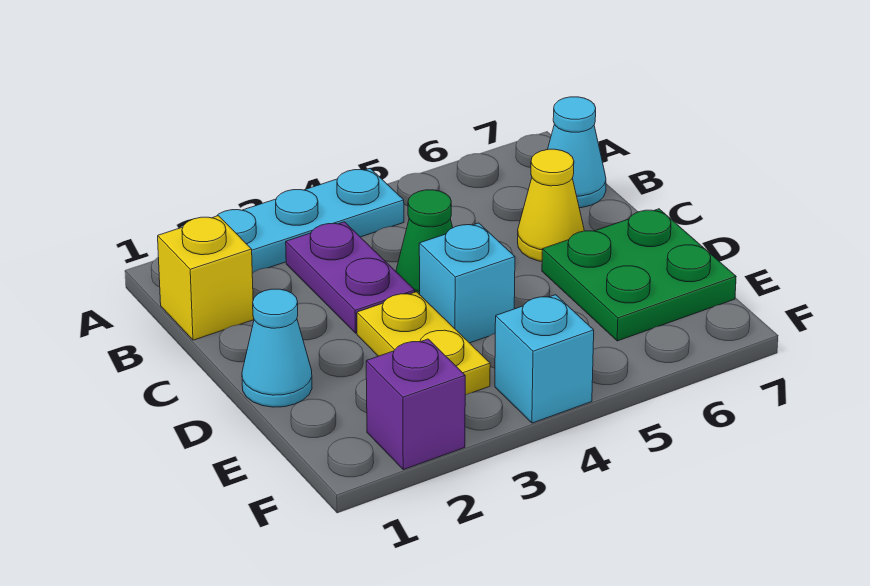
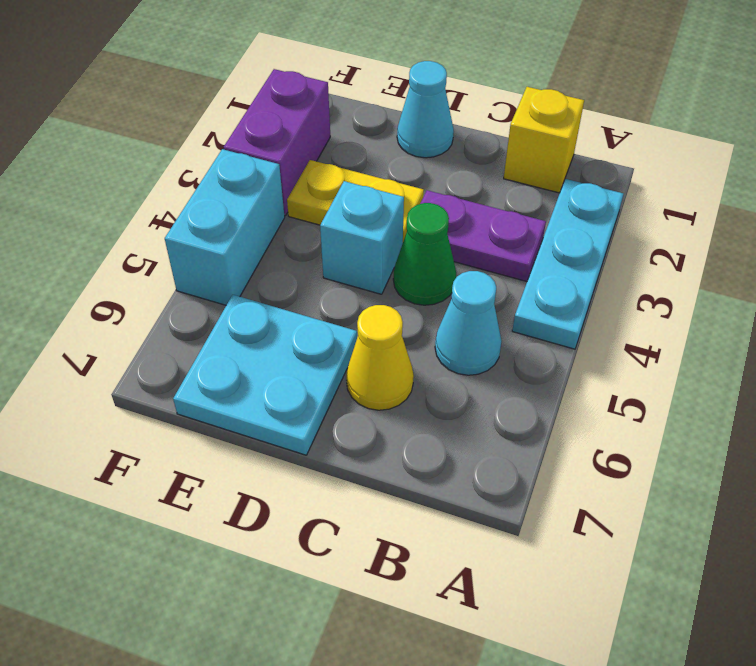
cyan 1x1 cone [548,97,606,208] -> cyan 1x1 cone moved to [435,271,502,375]
green 2x2 plate [542,209,736,341] -> cyan 2x2 plate [173,295,357,455]
purple 1x1 brick [366,339,465,470] -> purple 1x2 brick [224,69,330,216]
cyan 1x1 brick [495,295,594,423] -> cyan 1x2 brick [165,149,285,305]

